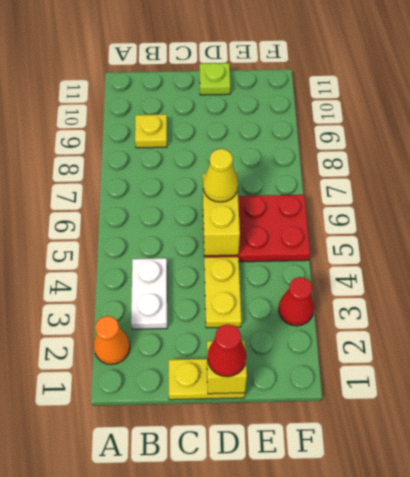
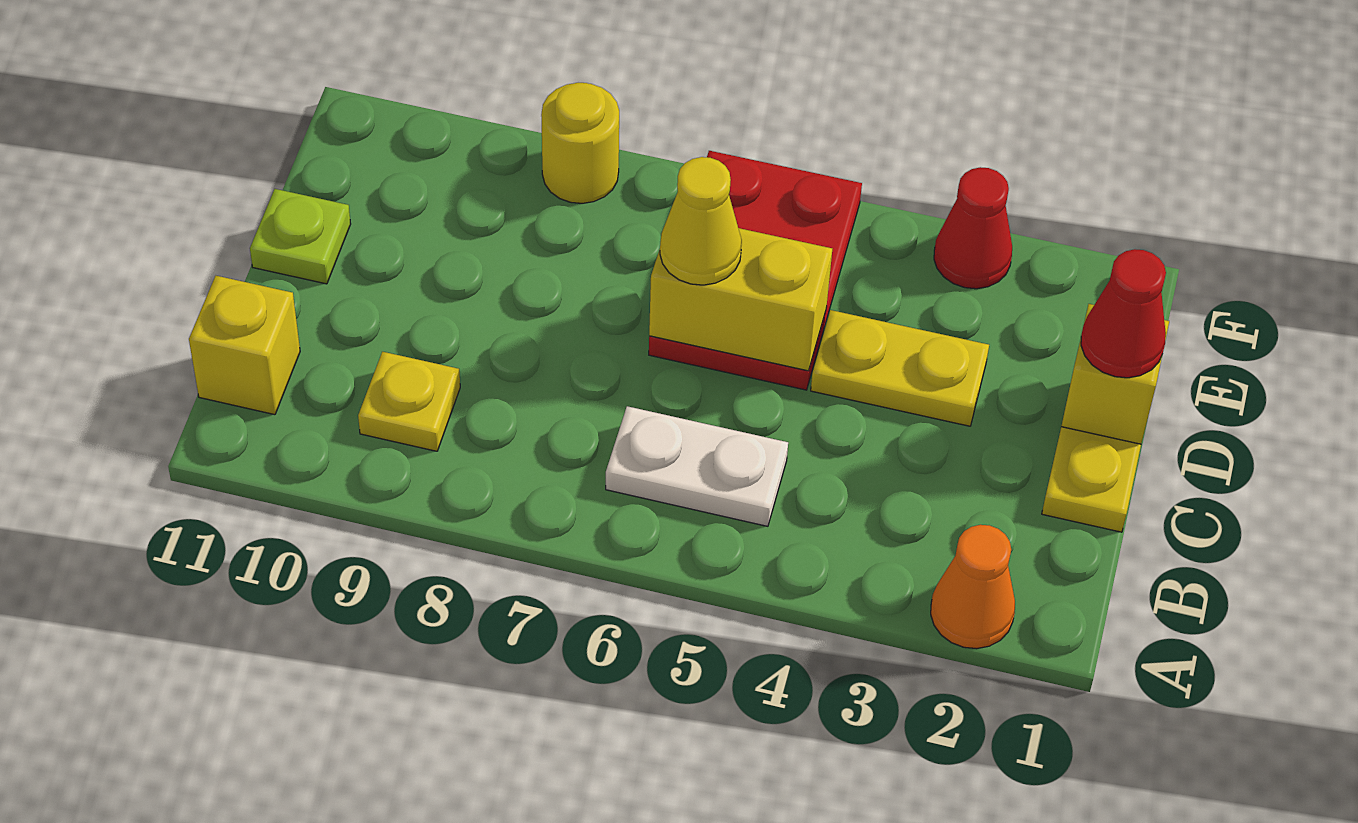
white 1x2 plate [131,258,167,329] -> white 1x2 plate moved to [606,406,788,526]
none -> yellow 1x1 brick [189,276,300,415]
none -> yellow 1x1 round brick [541,83,619,203]

